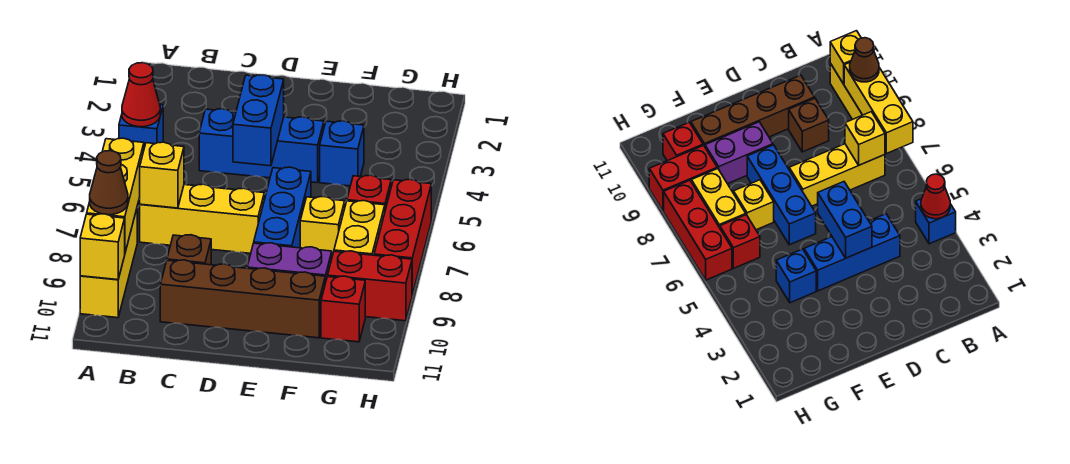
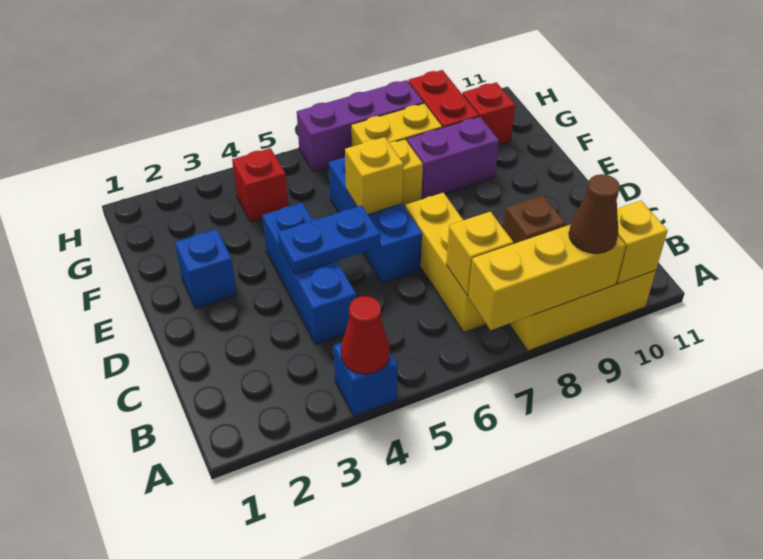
brown 1x4 brick [160,260,325,338] -> none
blue 1x2 brick [233,75,284,166] -> blue 1x2 plate [278,205,380,275]
blue 1x3 brick [254,167,311,248] -> blue 1x3 brick turned to [329,157,422,283]
none -> yellow 1x1 brick [345,137,404,214]
purple 1x2 brick [247,243,332,283] -> purple 1x2 brick turned to [407,117,499,199]
blue 1x1 brick [320,121,364,186] -> blue 1x1 brick moved to [175,229,237,309]
red 1x1 brick [347,175,391,210] -> red 1x1 brick moved to [232,148,288,222]
red 1x3 brick [374,179,431,295] -> purple 1x3 brick [297,80,424,172]

